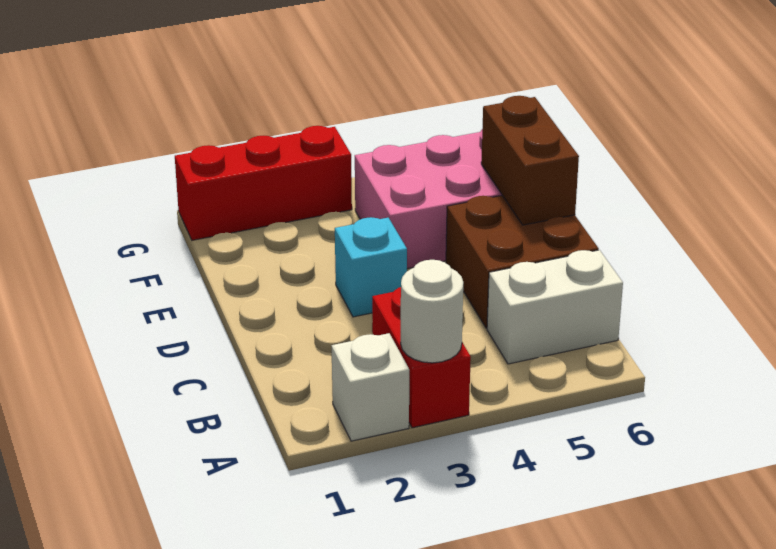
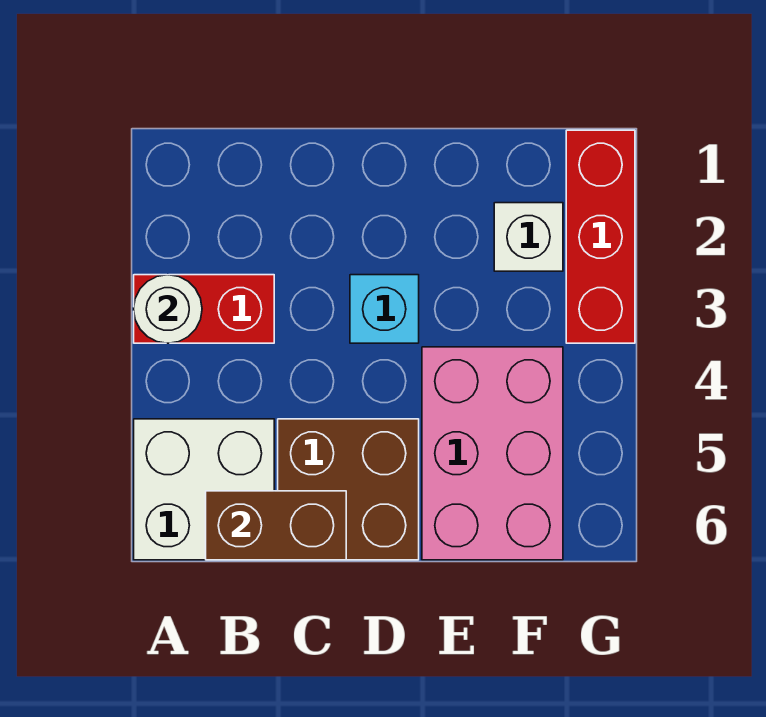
white 1x1 brick [332,333,409,441] -> white 1x1 brick moved to [494,203,563,271]
white 1x2 brick [487,250,623,364] -> white 2x2 brick [134,419,274,560]
brown 1x2 brick [481,96,579,225] -> brown 1x2 brick moved to [206,491,346,560]

